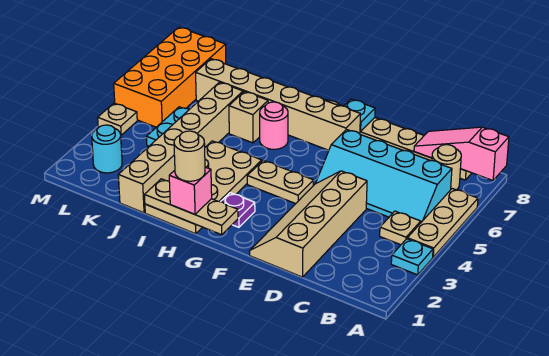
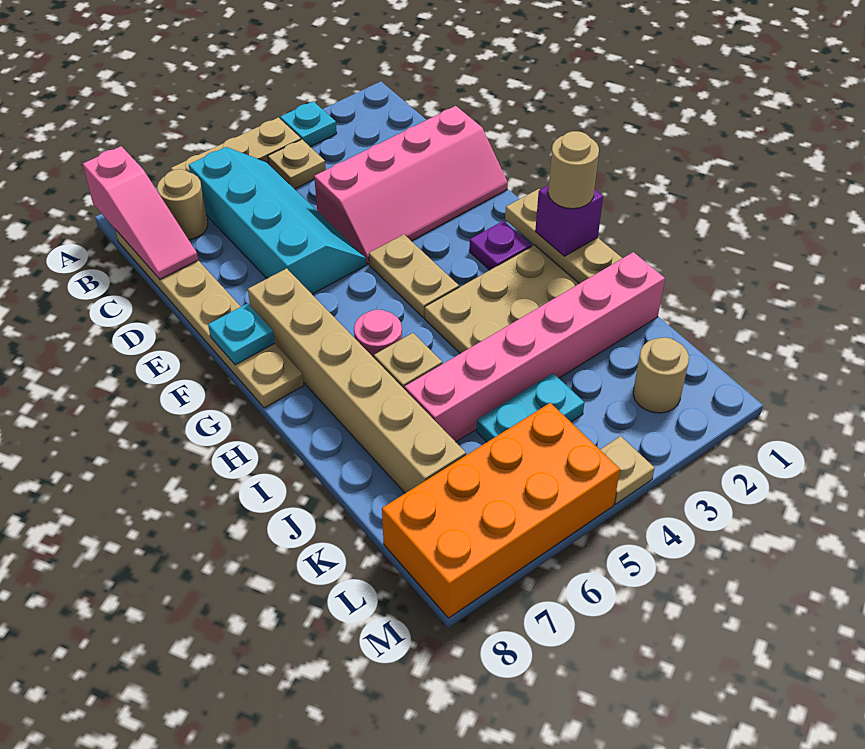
tan 2x4 slope [250,171,367,277] -> pink 2x4 slope [314,106,508,264]
pink 1x1 brick [169,167,212,214] -> purple 1x1 brick [535,185,603,256]
tan 1x6 brick [118,82,243,213] -> pink 1x6 brick [405,252,665,442]
cyan 1x1 round brick [92,125,122,173] -> tan 1x1 round brick [633,337,689,413]

